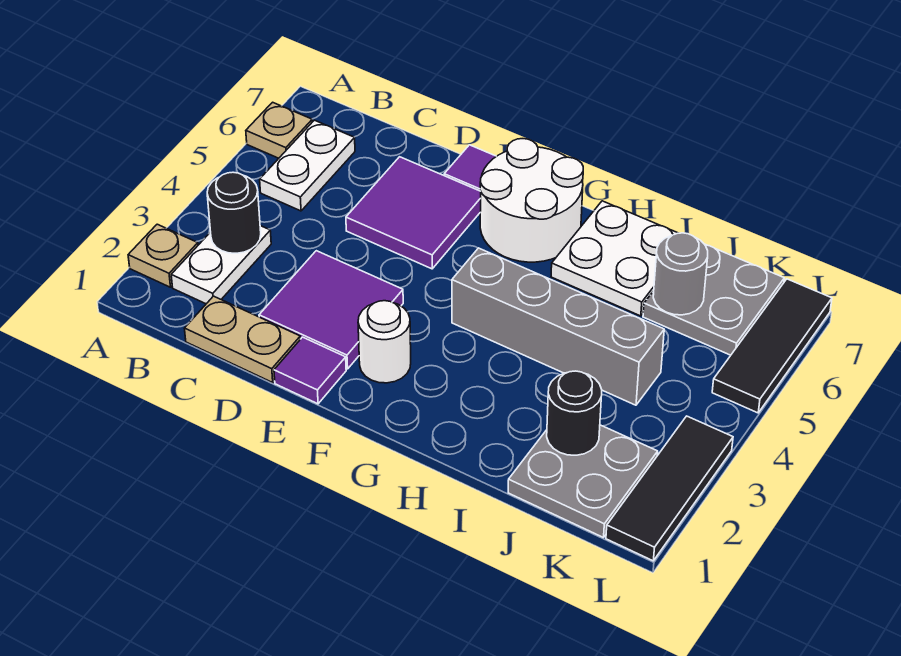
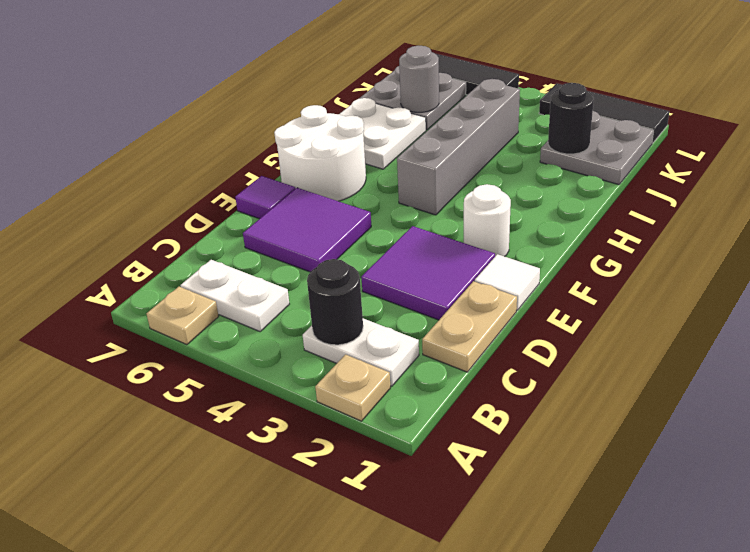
purple 1x1 tile [274,337,346,404] -> white 1x1 tile [475,254,540,310]

